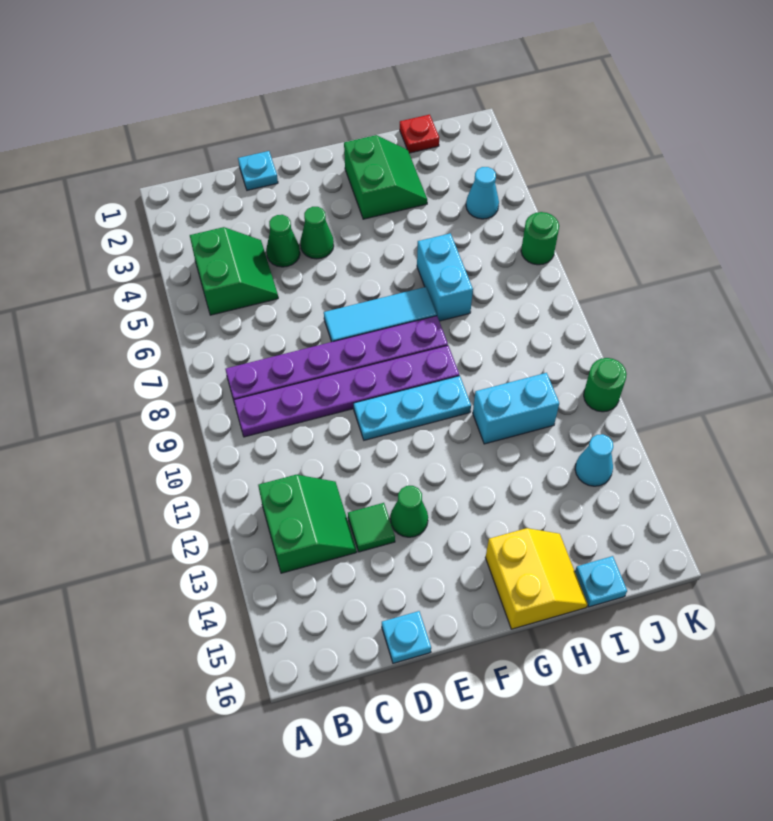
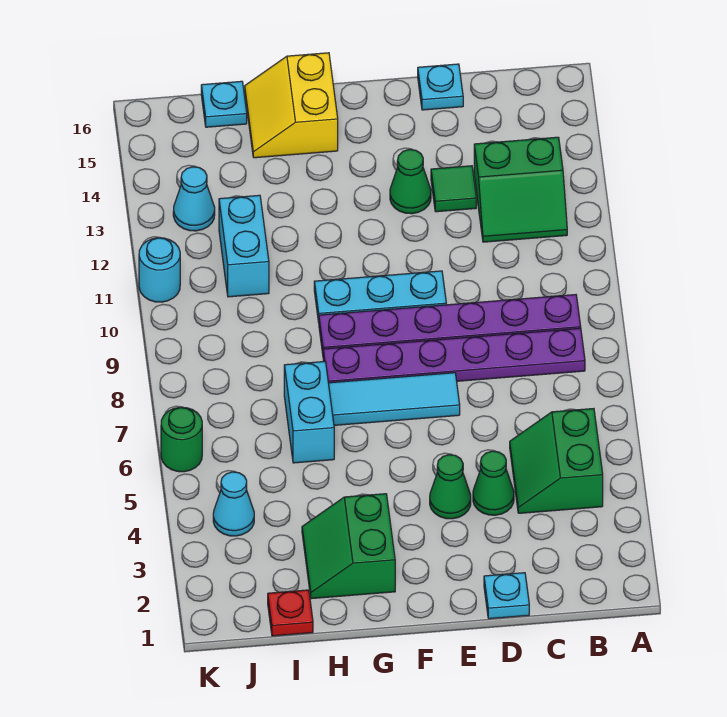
green 2x2 slope [258,475,357,573] -> green 2x2 slope turned to [474,137,567,242]
cyan 1x2 brick [473,373,559,444] -> cyan 1x2 brick turned to [219,195,269,297]
green 1x1 round brick [584,358,627,412] -> cyan 1x1 round brick [139,238,180,302]

